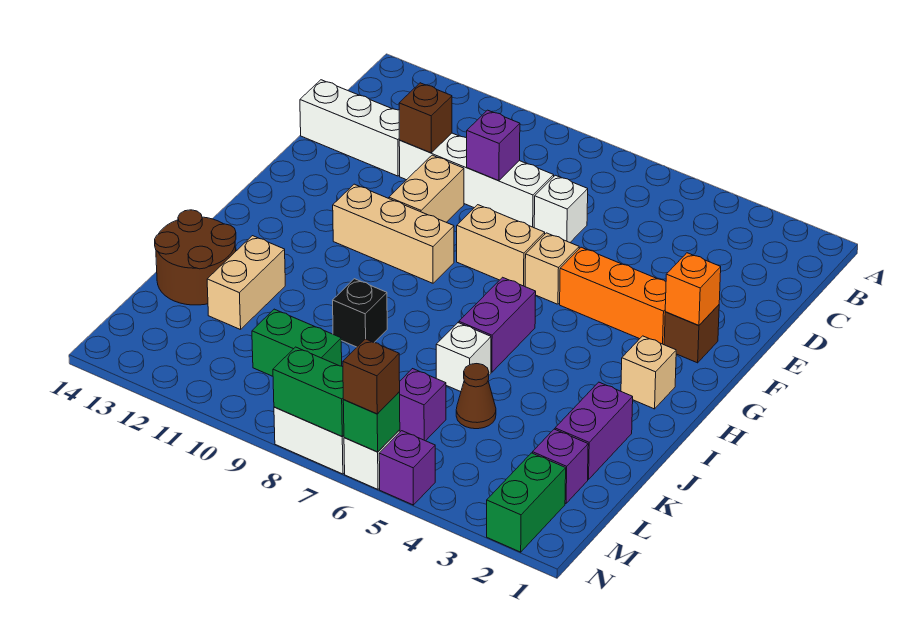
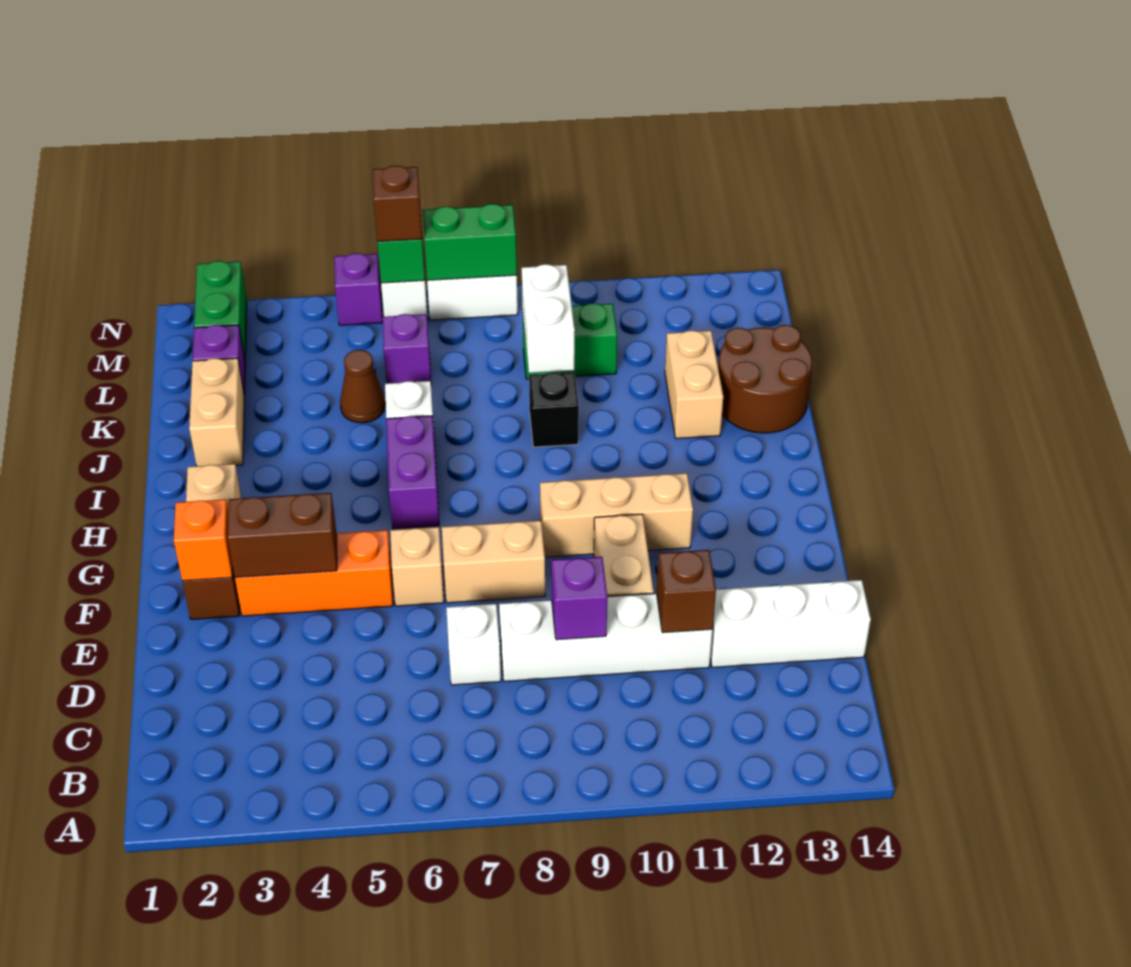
none -> brown 1x2 brick [227,493,337,577]
purple 1x2 brick [555,382,633,480] -> tan 1x2 brick [189,358,244,466]
none -> white 1x2 brick [522,264,575,373]

